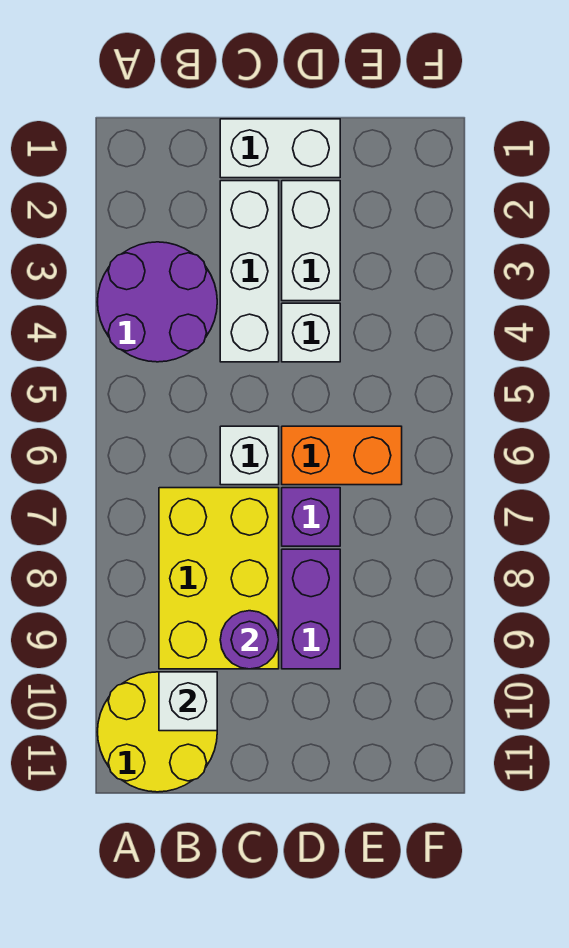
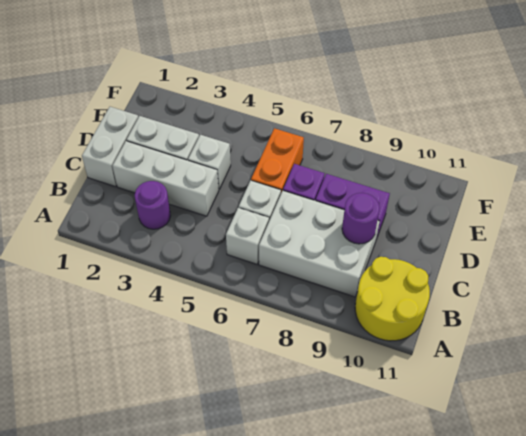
purple 2x2 round brick [98,242,217,362] -> purple 1x1 round brick [135,181,171,229]
yellow 2x3 brick [159,488,279,669] -> white 2x3 brick [259,191,380,297]
white 1x1 brick [159,672,217,731] -> white 1x1 brick moved to [226,208,269,264]

